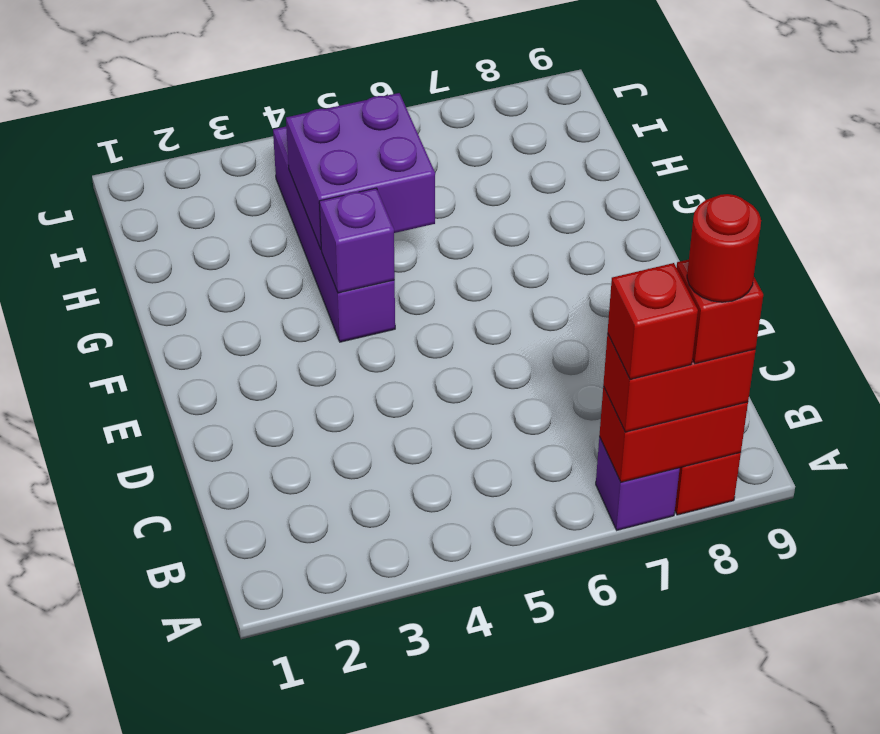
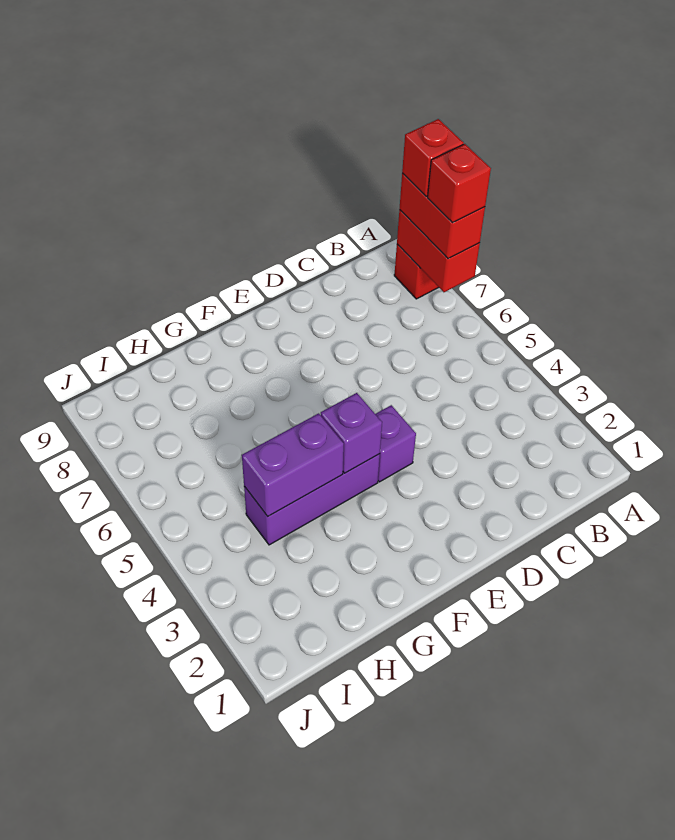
purple 1x1 brick [596,437,680,530] -> purple 1x1 brick moved to [376,405,416,482]
red 1x1 round brick [687,194,761,302] -> none
purple 1x4 brick [273,127,395,342] -> purple 1x3 brick [244,454,380,545]
purple 2x2 brick [286,93,435,249] -> purple 1x2 brick [242,413,344,516]

